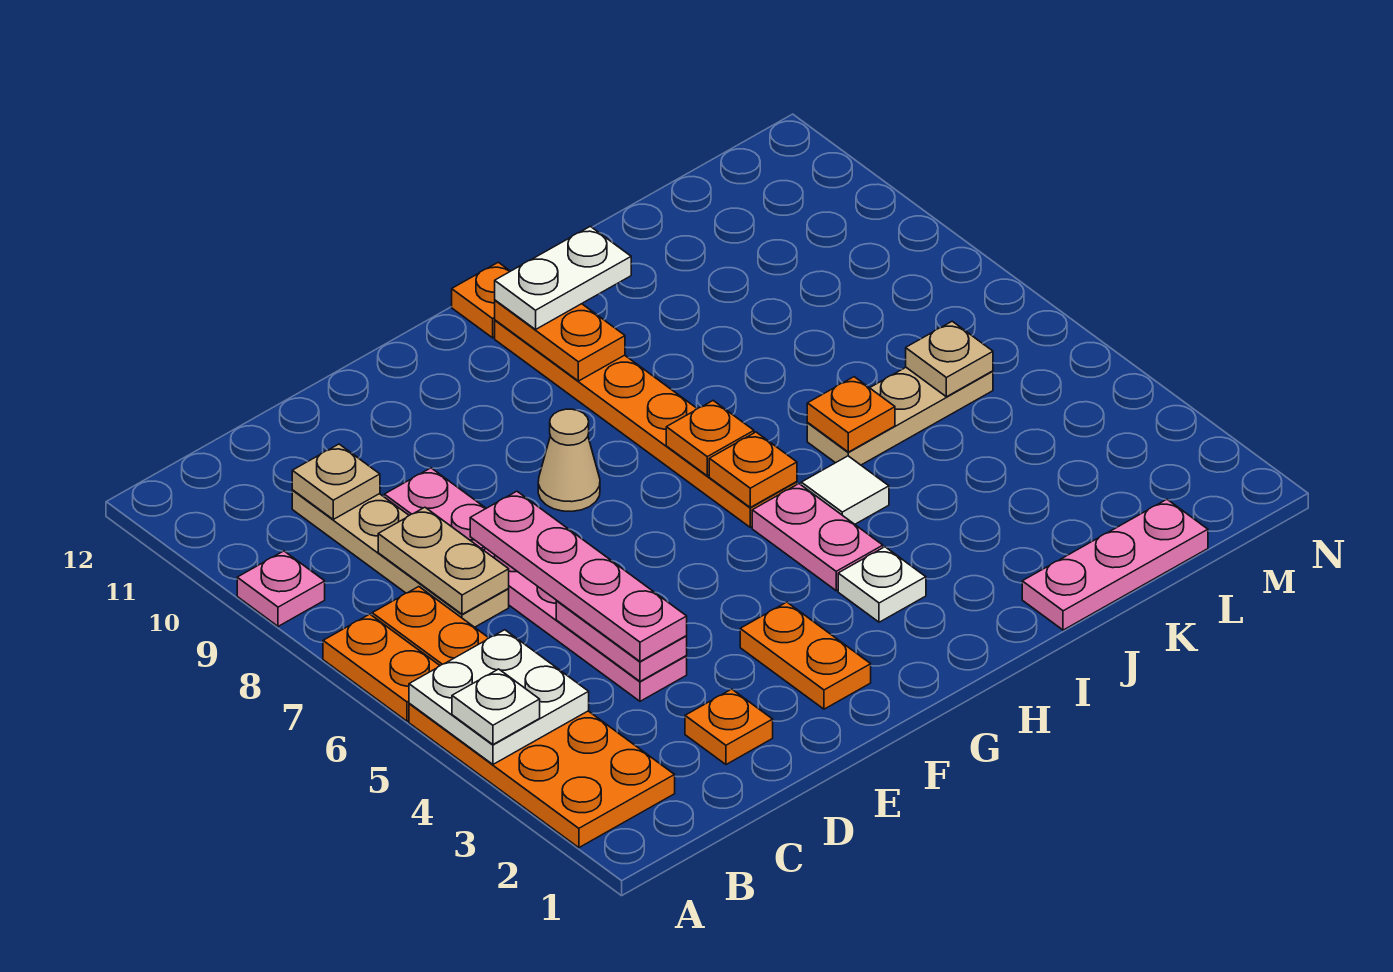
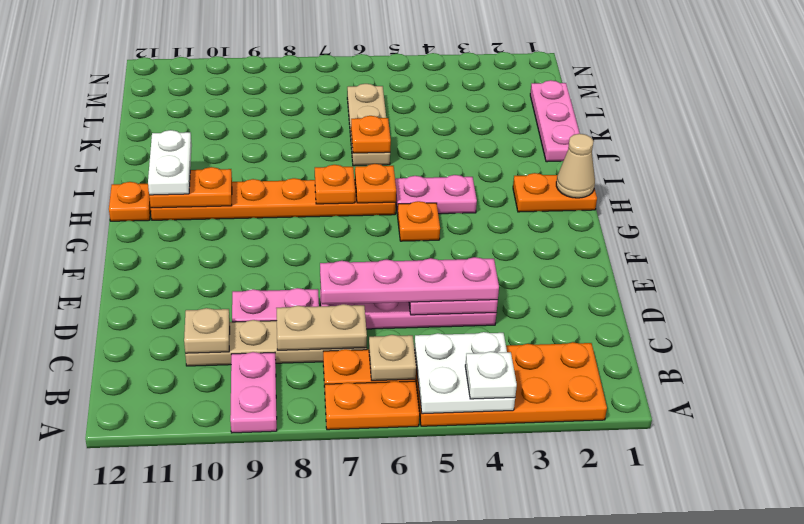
pink 1x1 plate [237,551,325,626] -> pink 1x2 plate [230,352,277,433]
orange 1x1 plate [685,689,773,765] -> orange 1x1 plate moved to [397,201,440,241]
orange 1x2 plate [740,602,871,709] -> orange 1x2 plate moved to [513,173,597,212]
tan 1x1 cone [538,409,600,511] -> tan 1x1 cone moved to [556,134,595,198]
white 1x1 plate [838,547,926,622] -> none
white 1x1 tile [801,456,889,524] -> none
tan 1x1 plate [906,321,993,397] -> tan 1x1 plate moved to [369,335,416,381]

